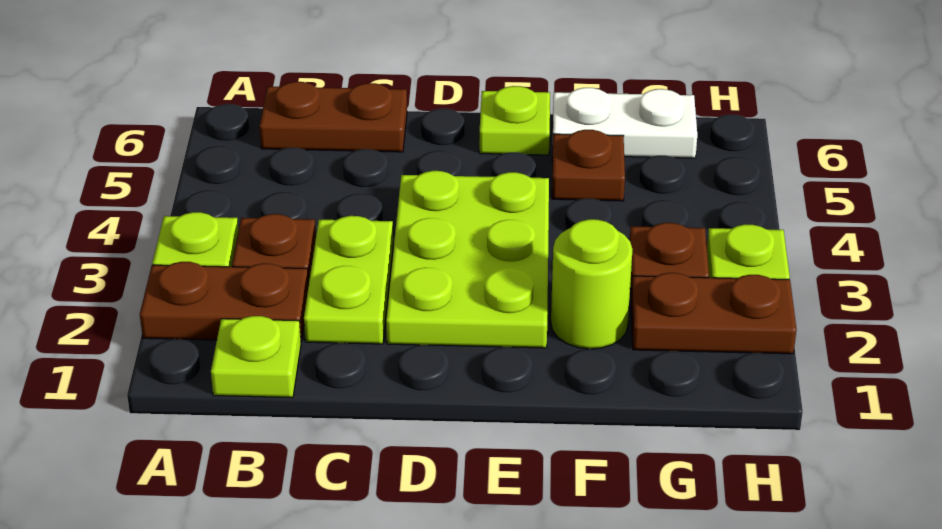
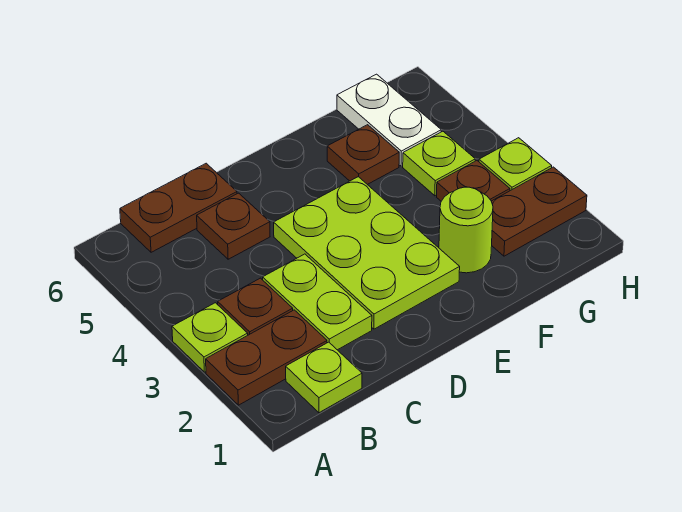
none -> brown 1x1 plate [197,193,270,259]
lime 1x1 plate [479,86,550,155] -> lime 1x1 plate moved to [403,131,475,196]
white 1x2 plate [553,88,697,158] -> white 1x2 plate turned to [337,74,441,166]

